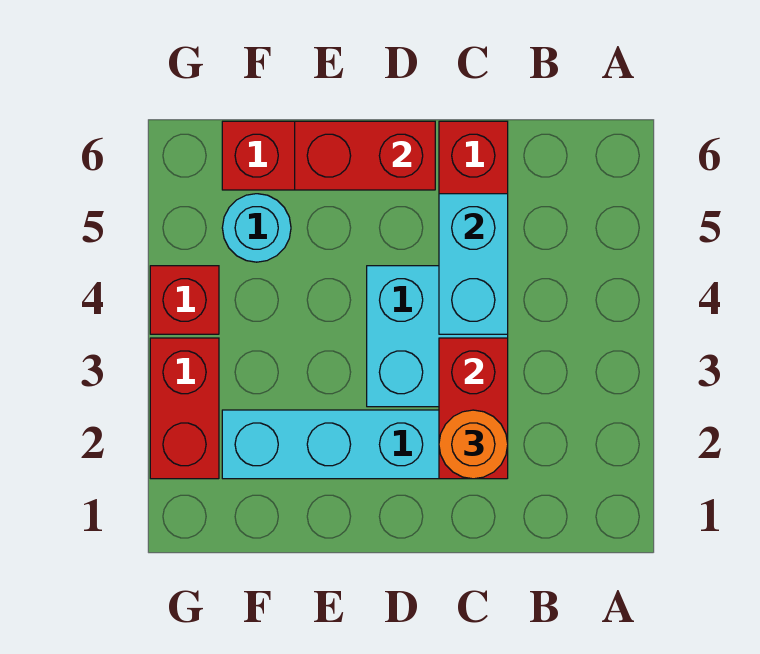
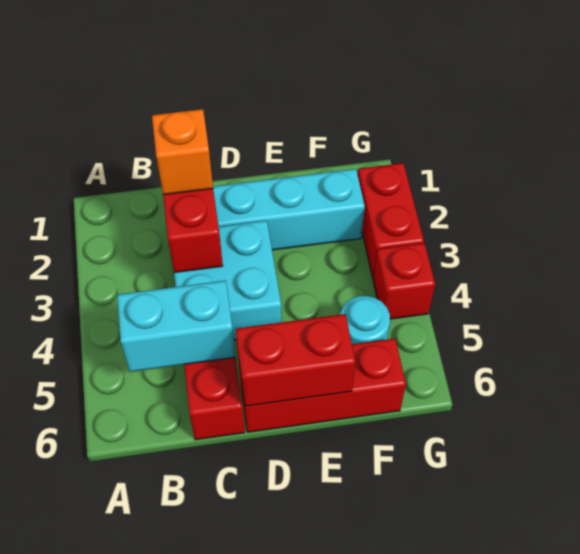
orange 1x1 round brick [439,410,508,479] -> orange 1x1 brick [152,109,213,195]
cyan 1x2 brick [439,194,508,334] -> cyan 1x2 brick turned to [117,280,235,372]

